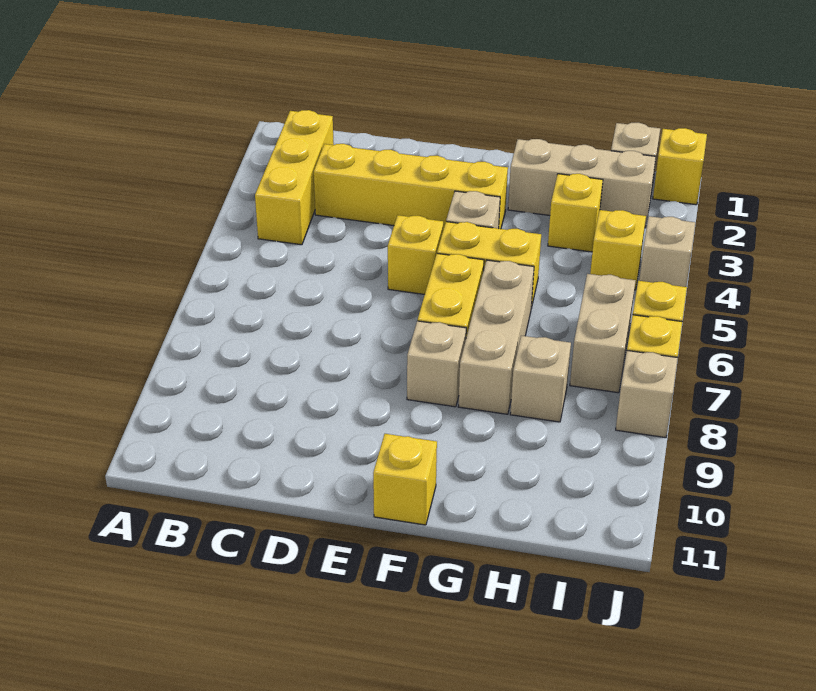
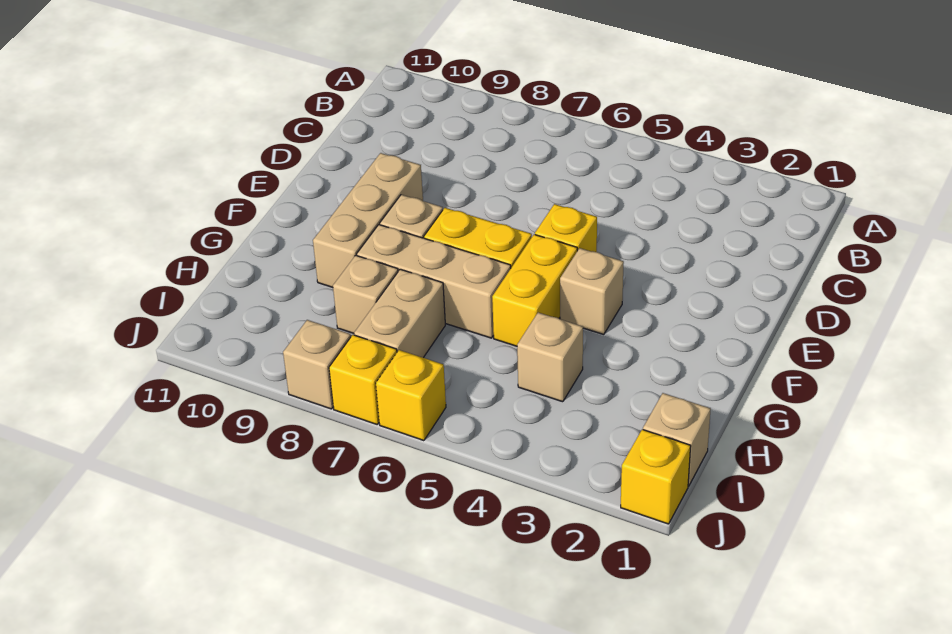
yellow 1x3 brick [255,110,334,245] -> none
yellow 1x4 brick [314,144,508,229] -> none
yellow 1x1 brick [373,434,437,525] -> none
tan 1x3 brick [508,139,656,228] -> tan 1x3 brick moved to [313,153,423,287]
yellow 1x1 brick [548,174,603,252] -> none
yellow 1x1 brick [590,210,646,290] -> none
tan 1x2 brick [570,274,636,393] -> tan 1x2 brick turned to [354,269,445,358]
tan 1x1 brick [639,216,695,287] -> tan 1x1 brick moved to [517,313,583,402]

